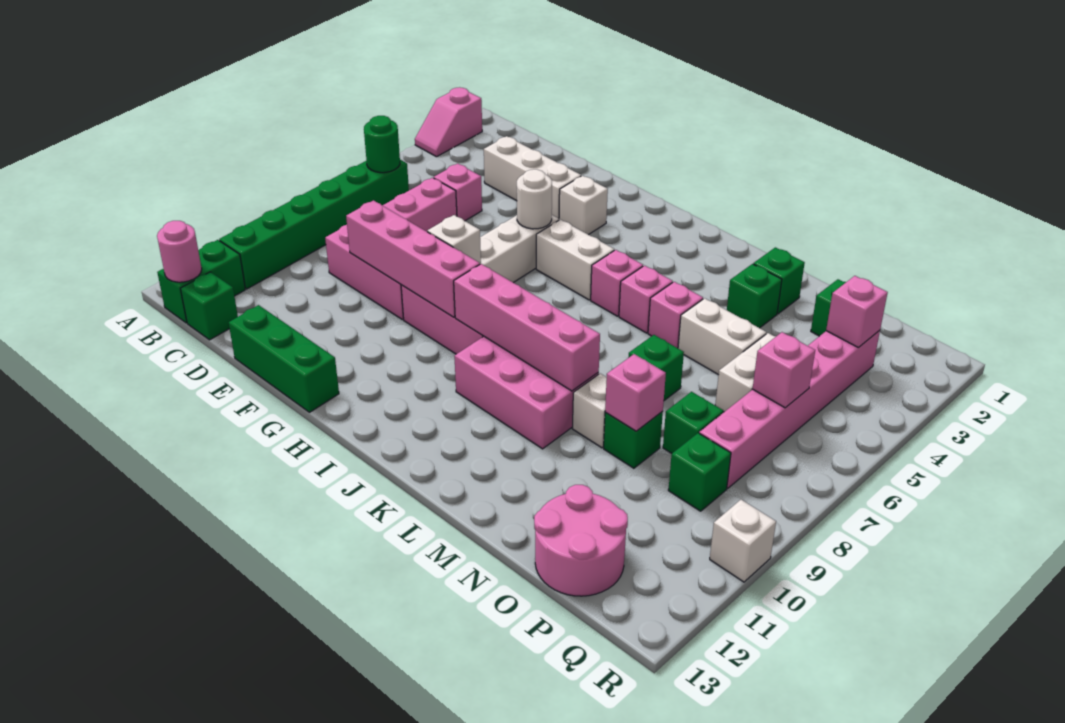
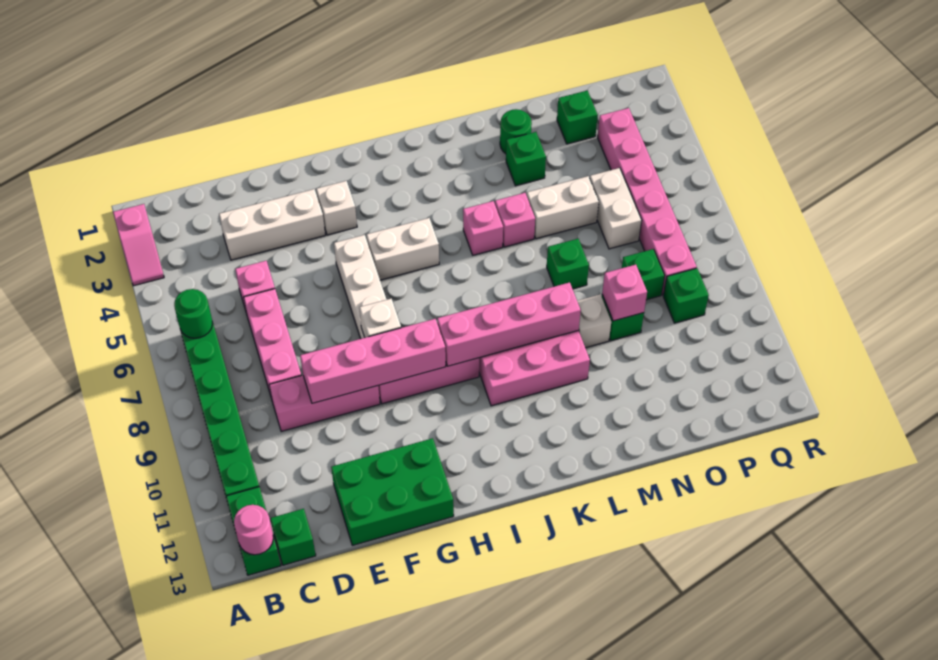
green 1x3 brick [229,305,339,412] -> green 2x3 brick [331,438,454,545]
white 1x1 round brick [517,169,552,229] -> none
pink 1x1 brick [591,250,643,316] -> none
green 1x1 brick [753,247,805,314] -> green 1x1 round brick [500,109,532,154]
pink 2x2 round brick [534,485,628,596] -> none
pink 1x1 brick [826,276,888,348] -> none
pink 1x1 brick [753,332,815,408] -> none
white 1x1 brick [710,500,776,582] -> none

